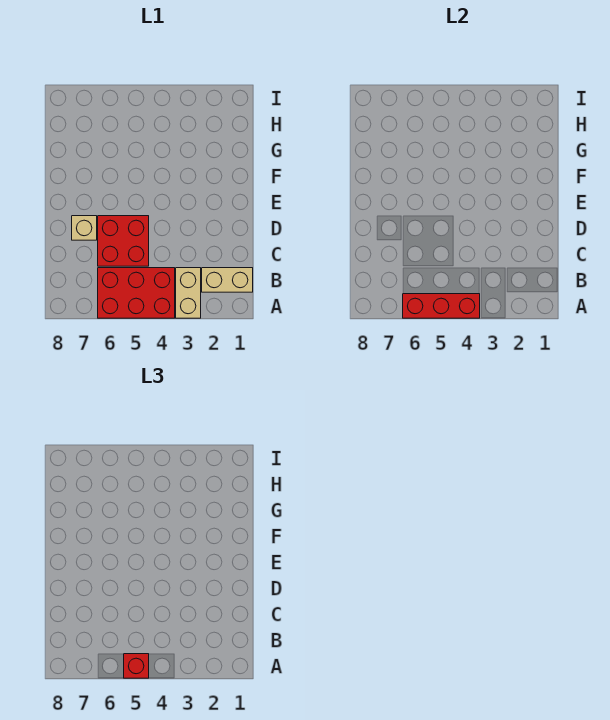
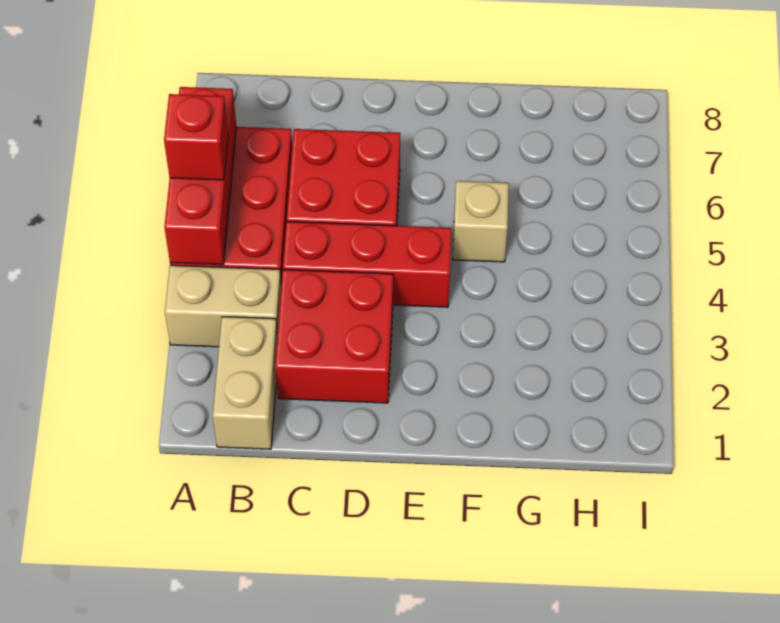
none -> red 2x2 brick [275,270,393,403]
none -> red 1x3 brick [283,222,451,307]
tan 1x1 brick [72,216,97,240] -> tan 1x1 brick moved to [453,181,509,262]

